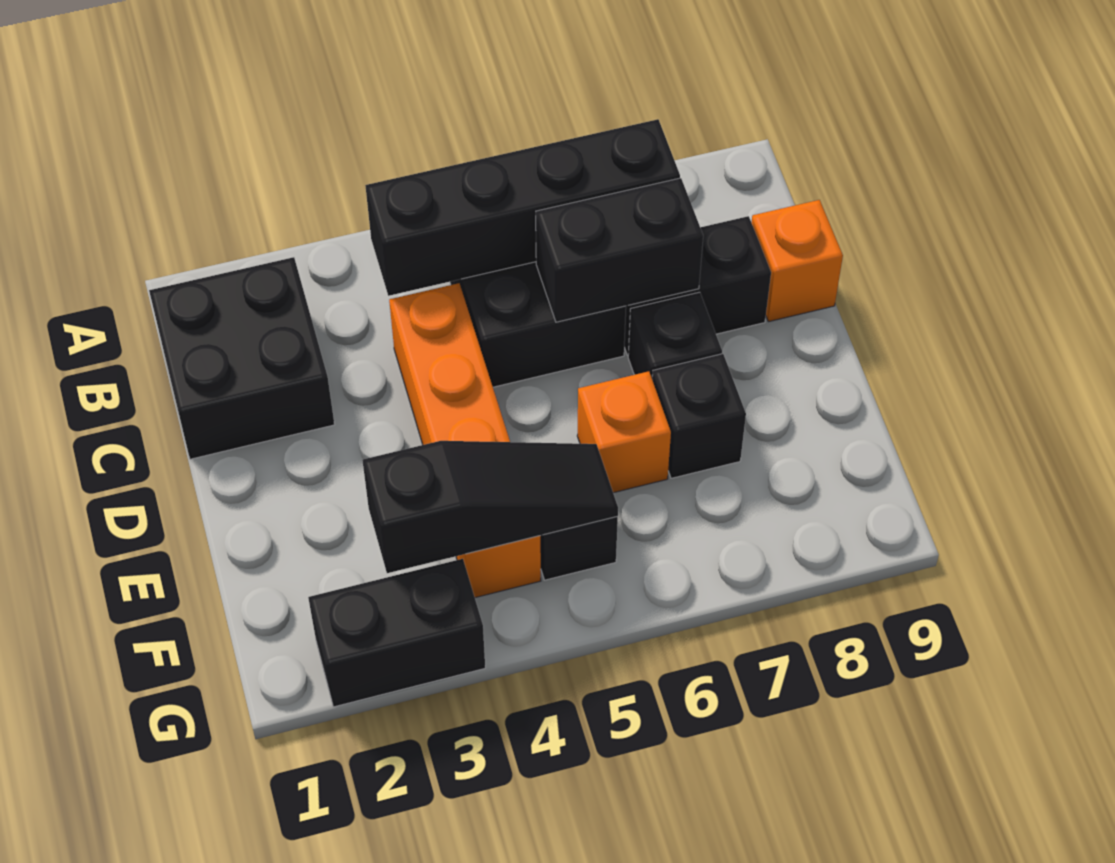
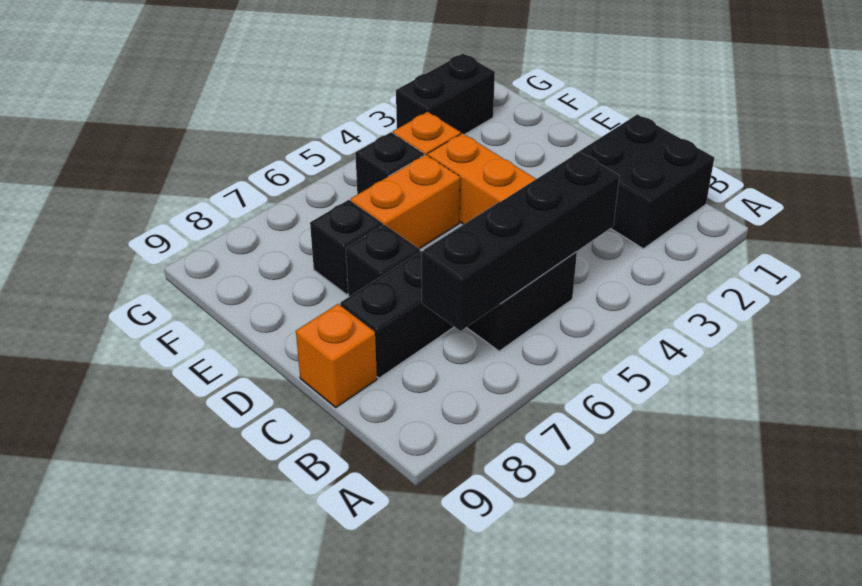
black 1x2 brick [536,178,703,322] -> none
orange 1x1 brick [577,371,671,493] -> orange 1x2 brick [351,155,460,249]
black 1x3 slope [363,441,618,573] -> none

